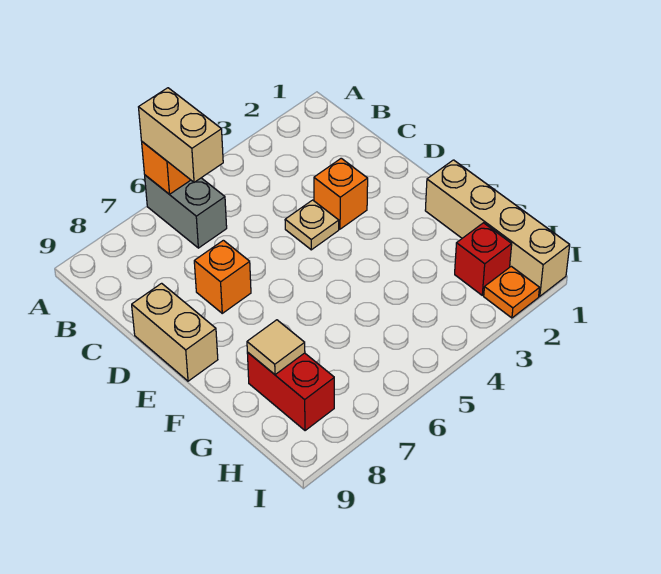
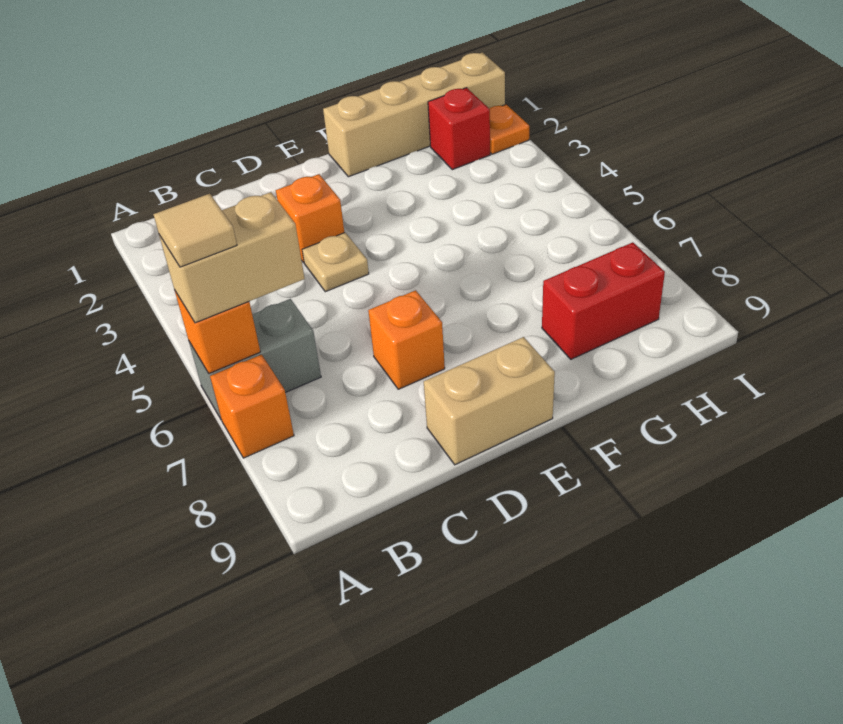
none -> orange 1x1 brick [210,355,294,458]
tan 1x1 tile [247,320,305,375] -> tan 1x1 tile moved to [153,194,237,267]

